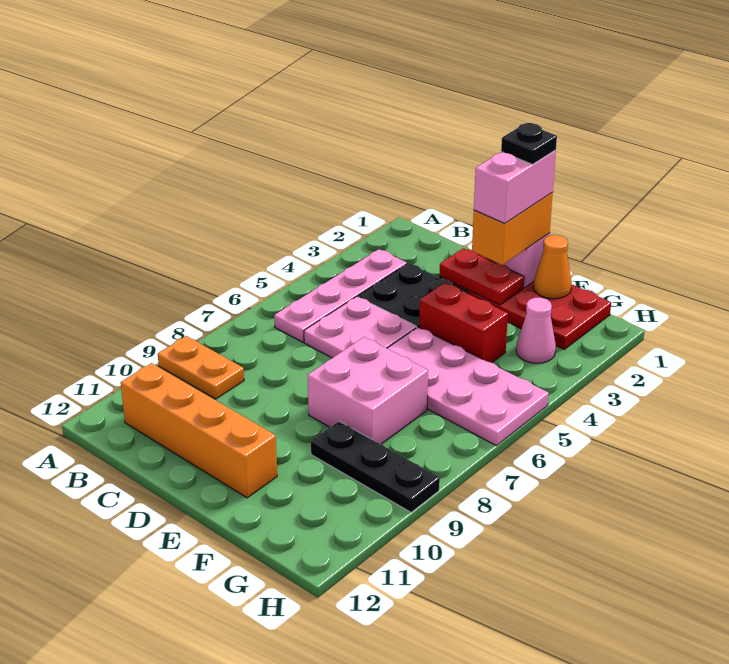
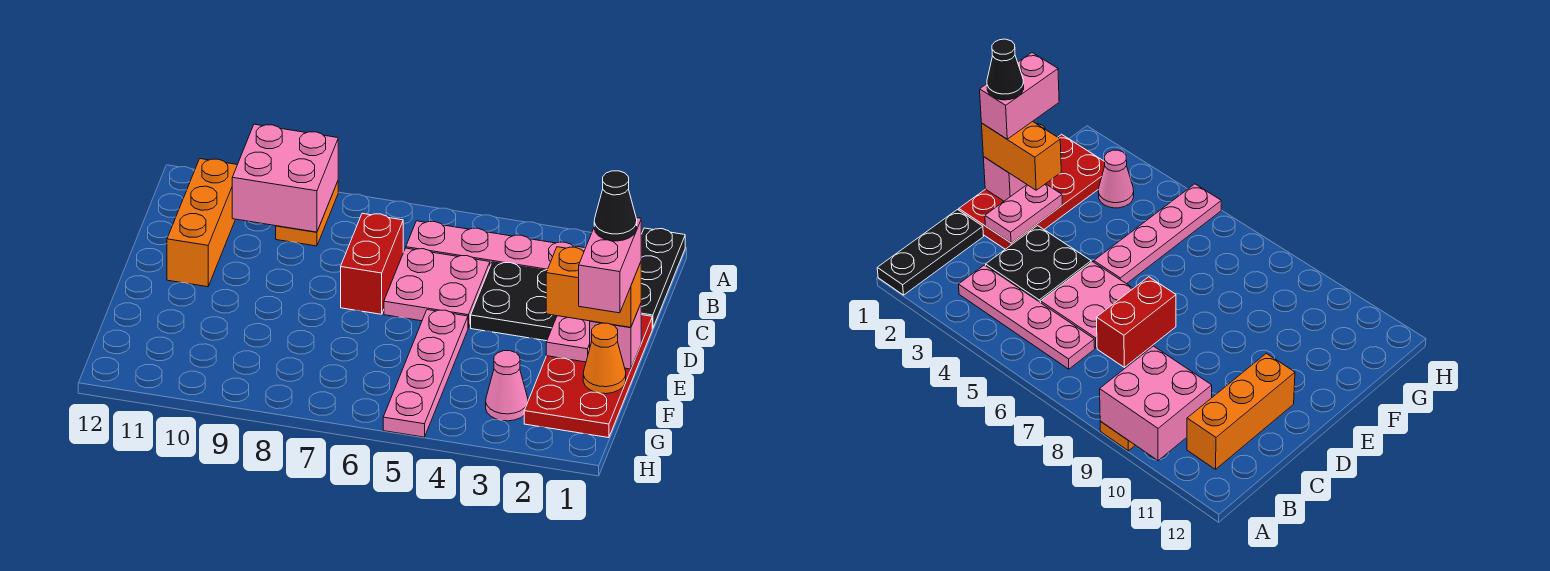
orange 1x4 brick [121,363,277,498] -> orange 1x3 brick [167,159,237,287]
red 1x2 plate [439,248,524,305] -> pink 1x2 plate [546,316,590,362]
pink 1x2 brick [474,150,556,224] -> pink 1x2 brick turned to [579,218,641,313]
black 1x1 plate [501,123,557,164] -> black 1x1 cone [594,171,637,241]
red 1x2 brick [419,283,508,363] -> red 1x2 brick moved to [341,213,403,314]
pink 2x4 plate [387,327,549,446] -> pink 1x4 plate [383,310,468,437]
pink 2x2 brick [308,337,428,444] -> pink 2x2 brick moved to [232,124,338,232]
black 1x3 plate [311,421,440,512] -> black 1x3 plate moved to [641,228,685,329]

